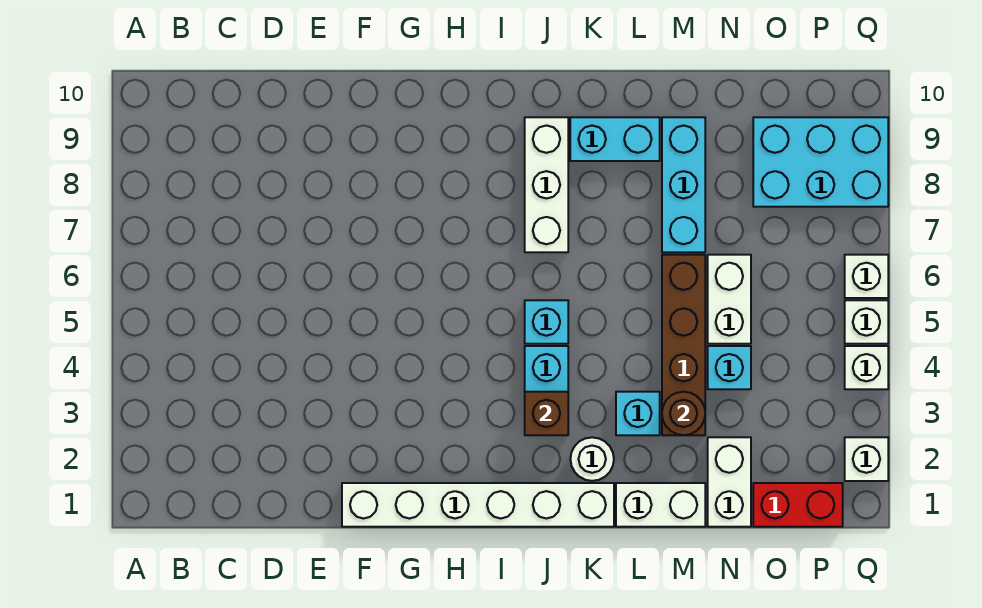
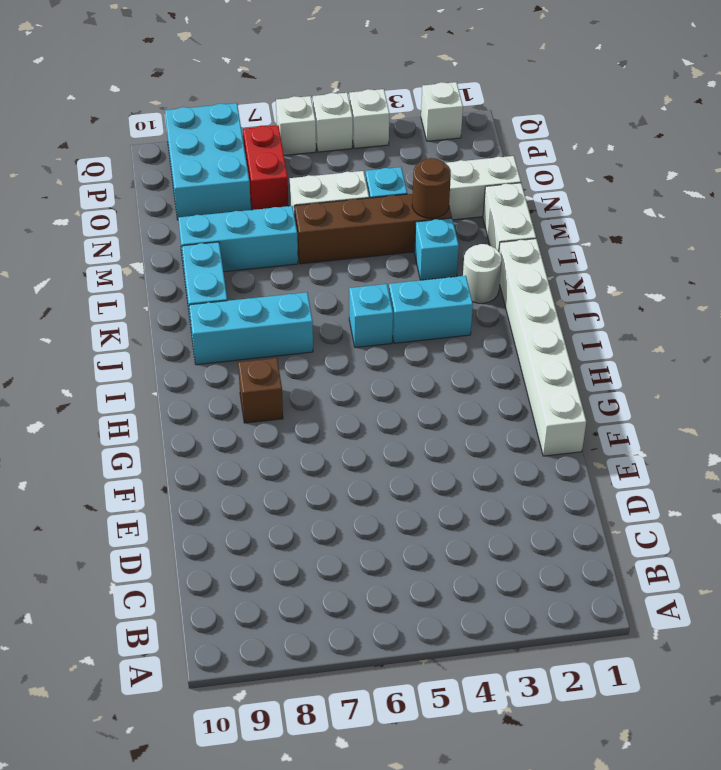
brown 1x1 brick [525,392,568,435] -> brown 1x1 brick moved to [238,358,283,423]
white 1x3 brick [525,117,568,252] -> cyan 1x3 brick [189,292,313,365]
red 1x2 brick [753,483,843,527] -> red 1x2 brick moved to [243,125,288,210]

